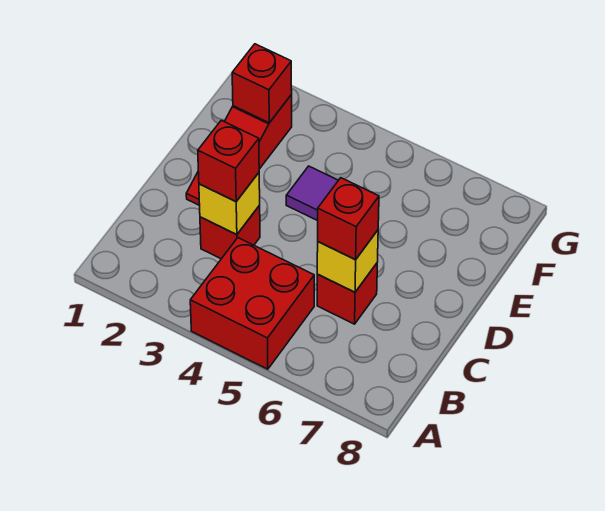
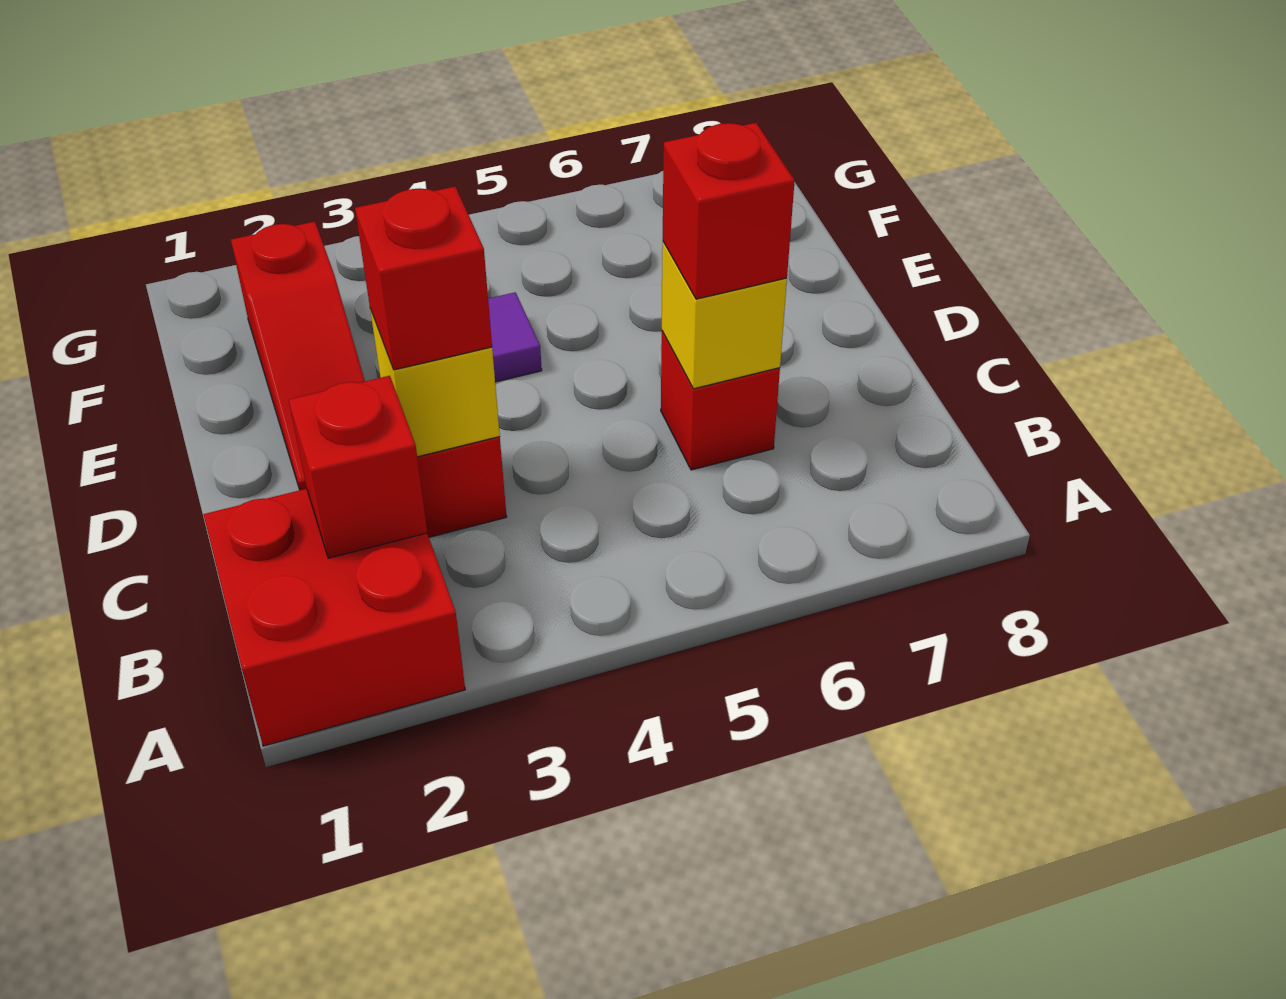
red 2x2 brick [190,238,314,369] -> red 2x2 brick moved to [203,489,465,746]
red 1x1 brick [232,44,292,123] -> red 1x1 brick moved to [289,376,427,558]

